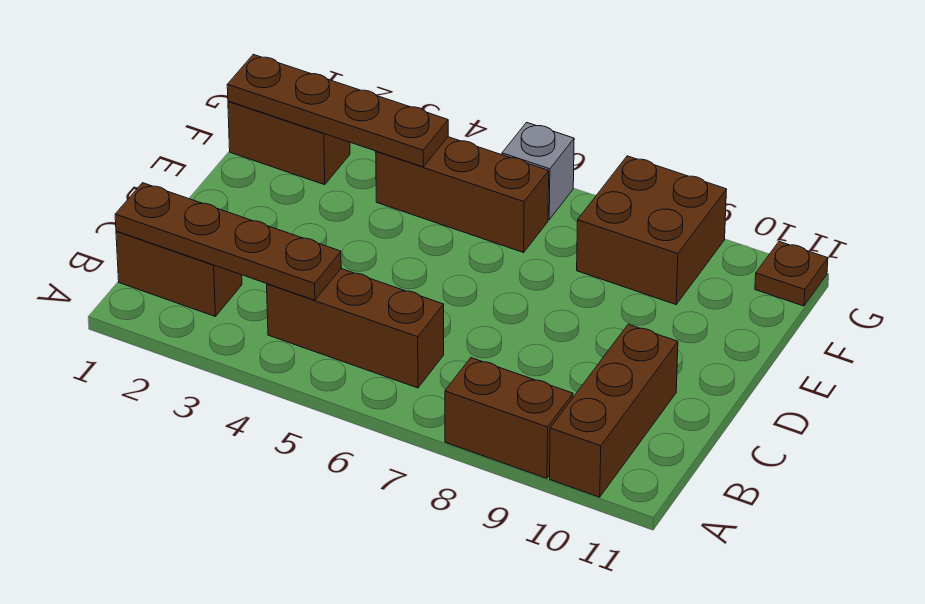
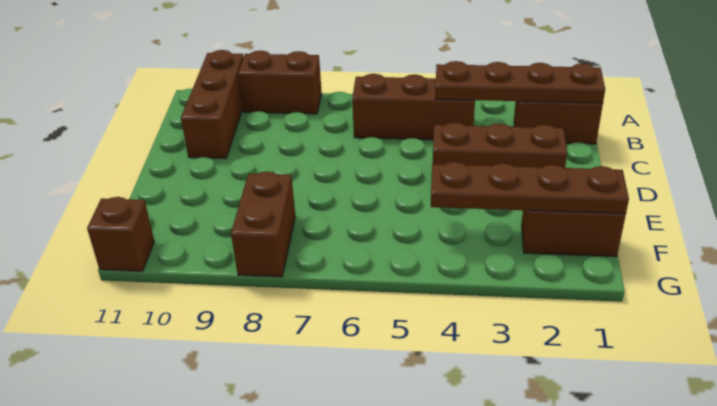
brown 1x3 brick [376,137,549,253] -> brown 1x3 brick moved to [433,122,567,168]
brown 2x2 brick [577,156,727,305] -> brown 1x2 brick [231,172,295,277]
grey 1x1 brick [502,122,574,220] -> none
brown 1x1 plate [755,242,828,306] -> brown 1x1 brick [87,197,154,271]

